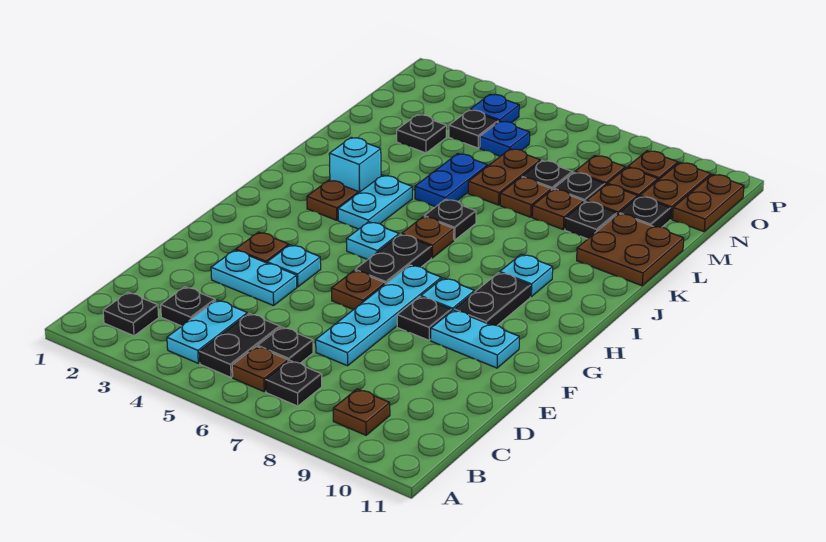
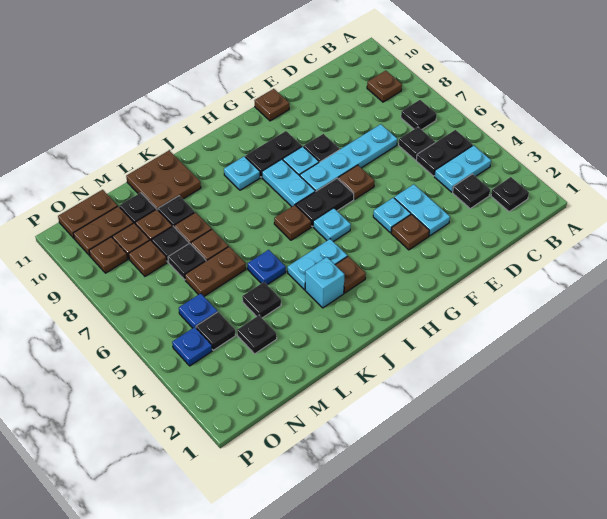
brown 1x1 plate [232,346,288,392] -> brown 1x1 plate moved to [254,89,289,121]
cyan 1x2 plate [431,310,519,368] -> cyan 1x2 plate moved to [262,159,315,207]
black 1x1 plate [424,199,476,240] -> black 1x1 plate moved to [242,282,281,318]
blue 1x2 plate [415,154,488,207] -> blue 1x1 plate [248,250,286,285]

